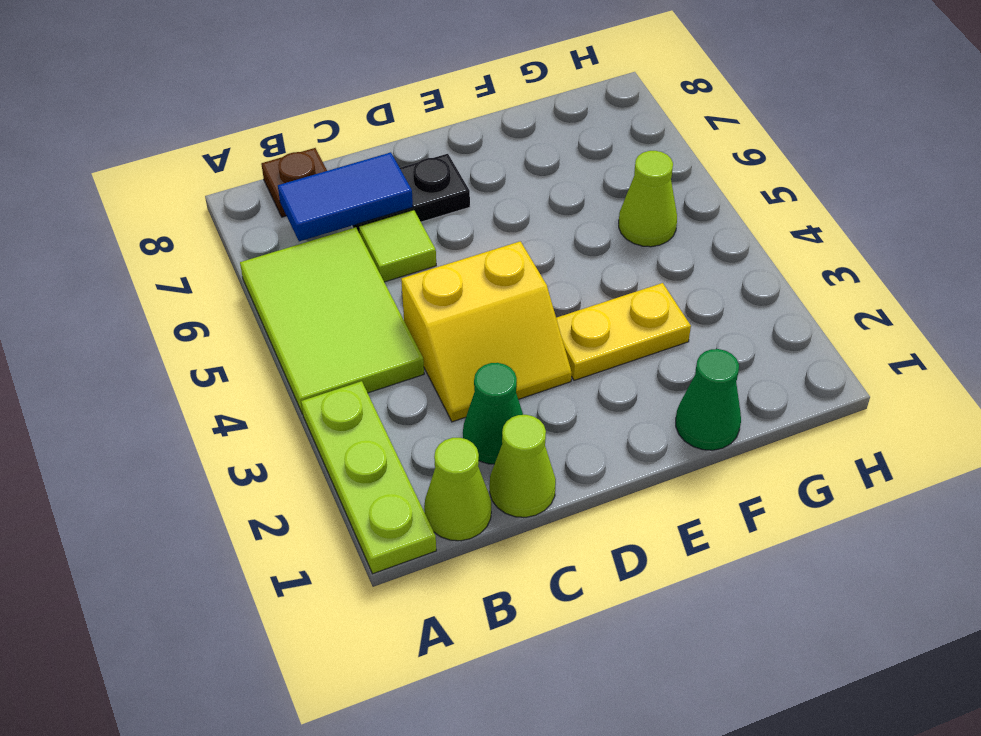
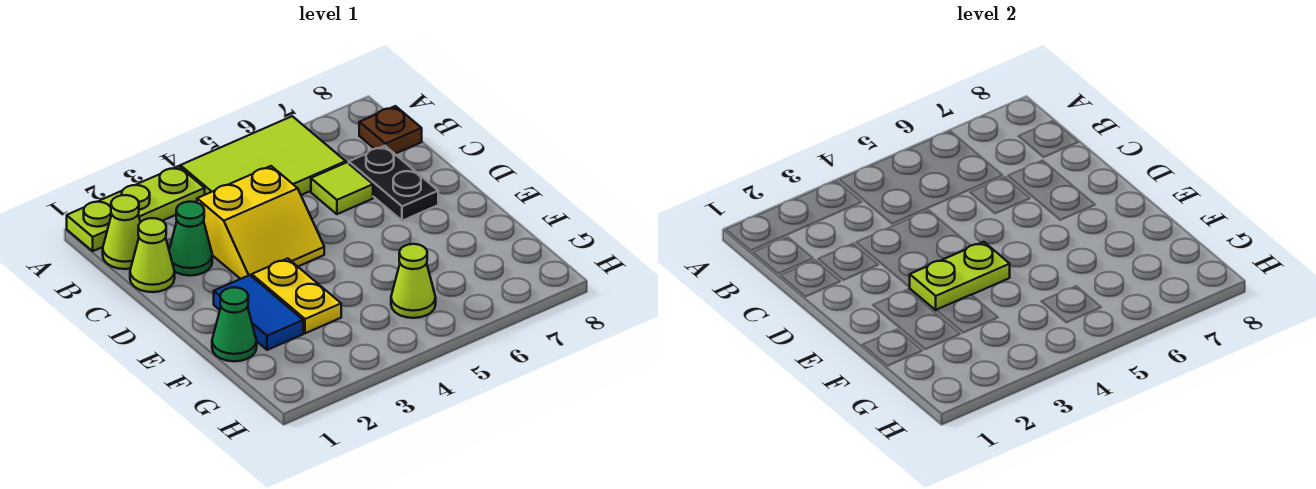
blue 1x2 tile [278,152,413,241] -> blue 1x2 tile moved to [214,275,303,350]
yellow 2x2 slope [401,241,572,422] -> yellow 2x2 slope turned to [197,166,324,279]
none -> lime 1x2 plate [910,242,1010,310]

